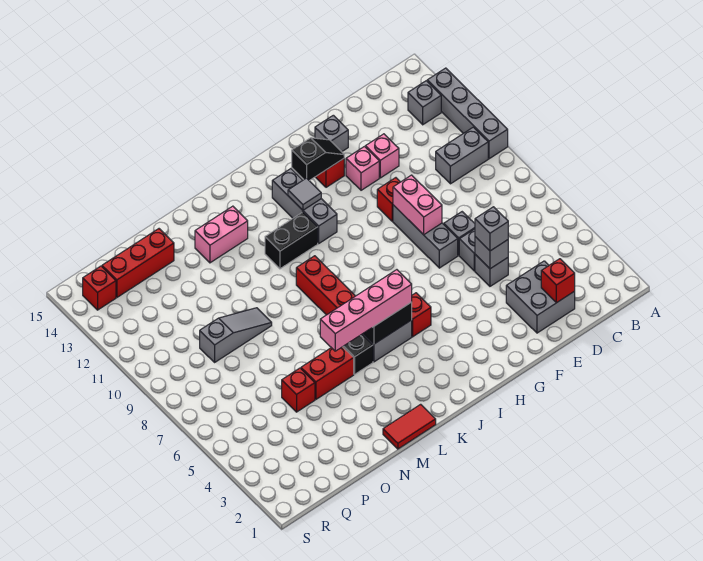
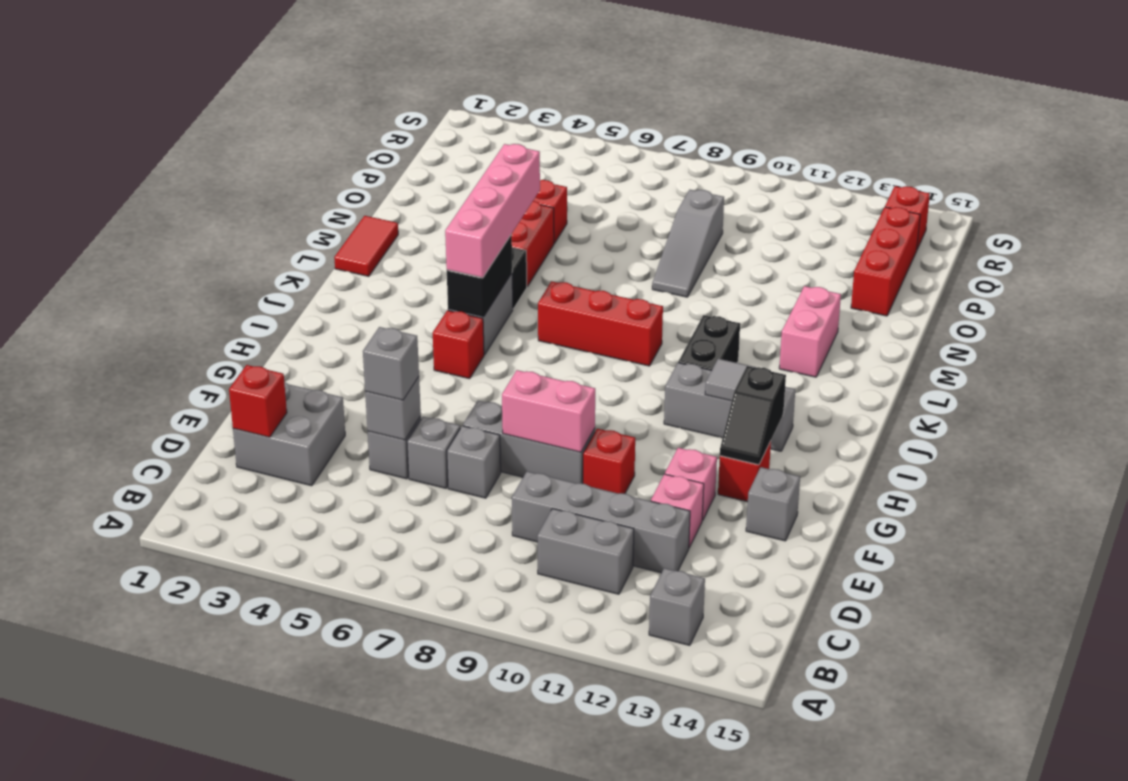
grey 1x4 brick [427,68,508,159] -> grey 1x4 brick moved to [512,471,690,573]
grey 1x2 brick [436,127,488,184] -> grey 1x2 brick turned to [537,509,634,594]

